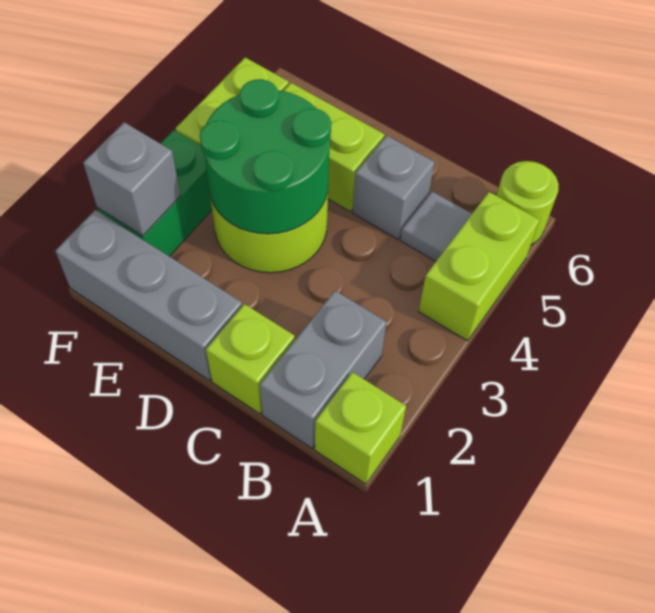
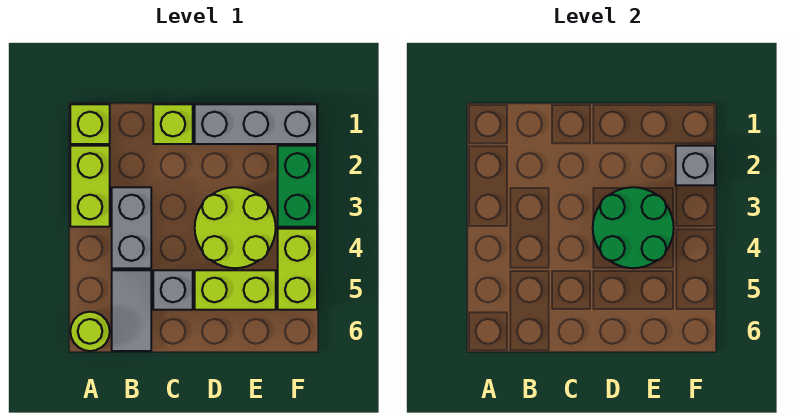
lime 1x2 brick [419,192,539,341] -> lime 1x2 brick moved to [70,146,110,227]
grey 1x2 brick [260,291,386,448] -> grey 1x2 brick moved to [112,187,151,268]
grey 1x1 tile [401,191,472,261] -> grey 1x2 tile [112,270,151,351]

